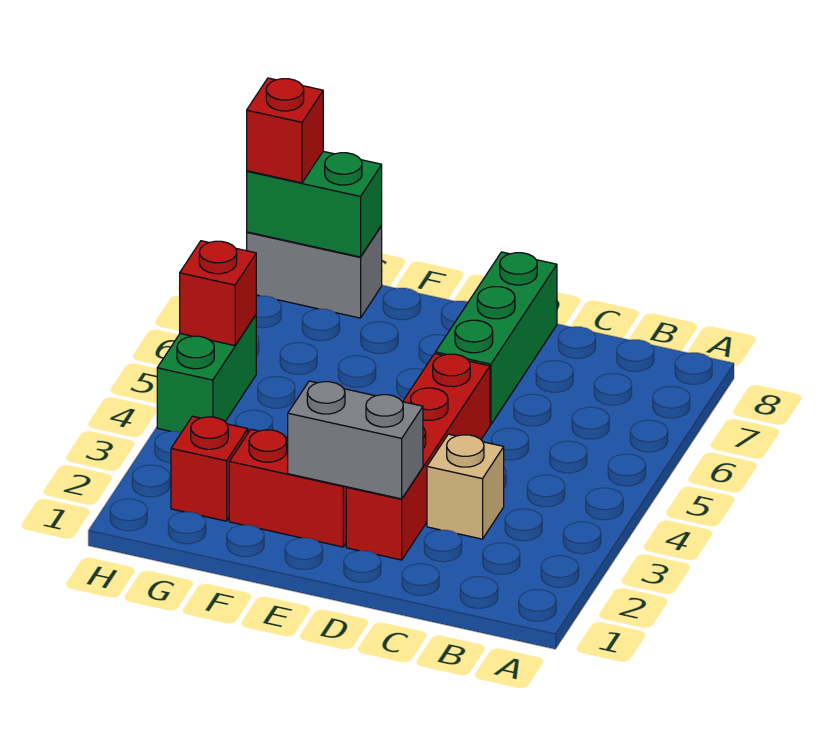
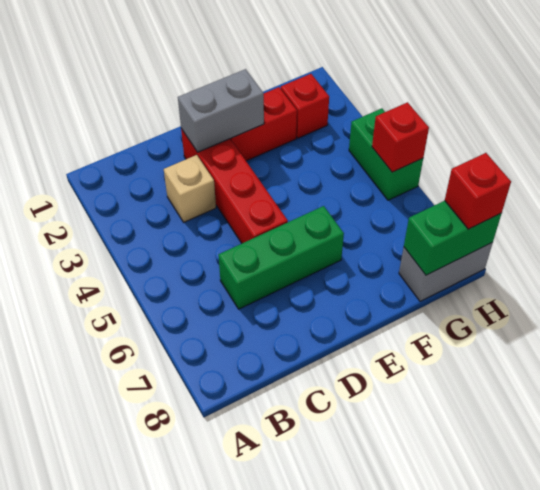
green 1x3 brick [435,252,557,425] -> green 1x3 brick turned to [219,206,344,309]

